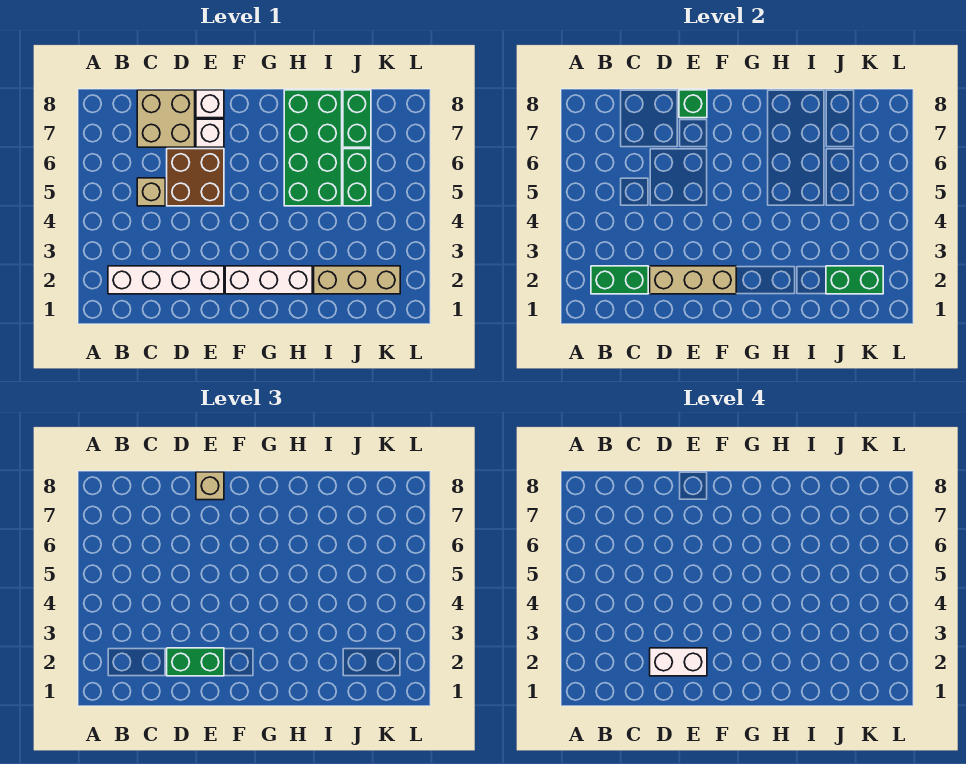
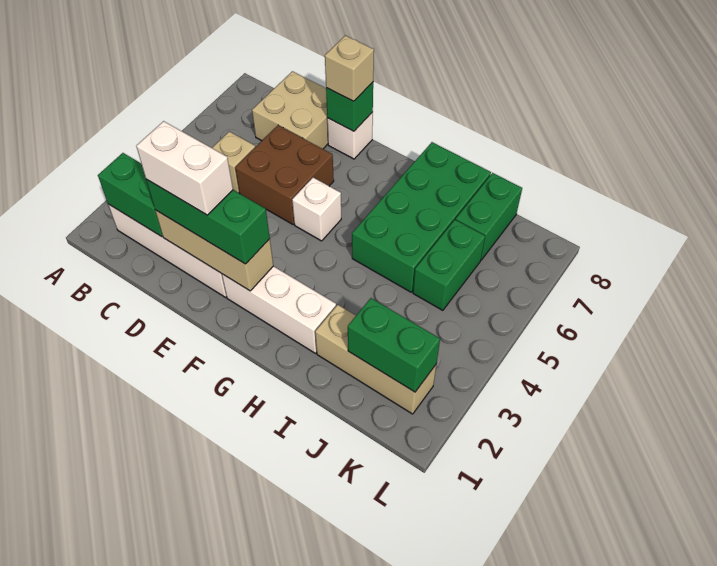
green 1x2 brick [167,648,224,676] -> green 1x3 brick [146,179,270,264]
white 1x1 brick [196,119,224,147] -> white 1x1 brick moved to [292,178,341,241]

